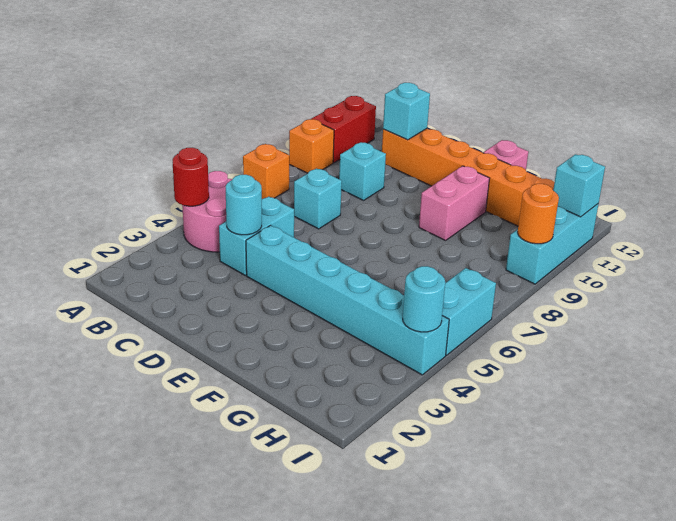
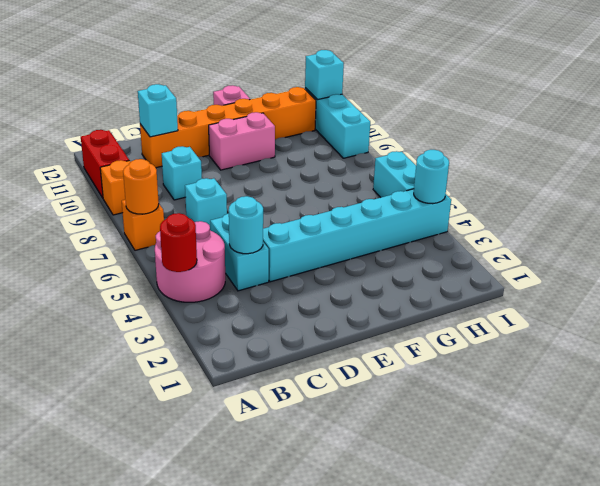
pink 1x2 brick [419,166,490,241] -> pink 1x2 brick turned to [209,112,275,170]
orange 1x1 round brick [518,184,559,244] -> orange 1x1 round brick moved to [123,159,159,214]

